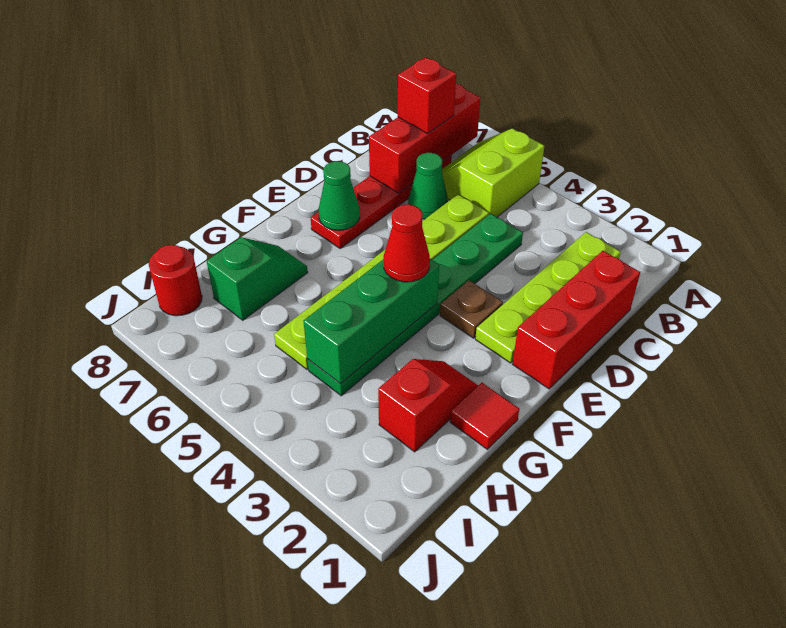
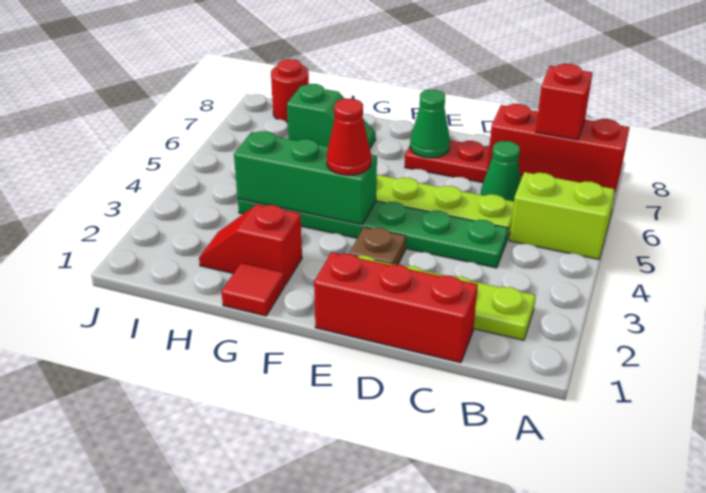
red 1x2 slope [378,359,478,452] -> red 1x2 slope turned to [199,204,302,285]

